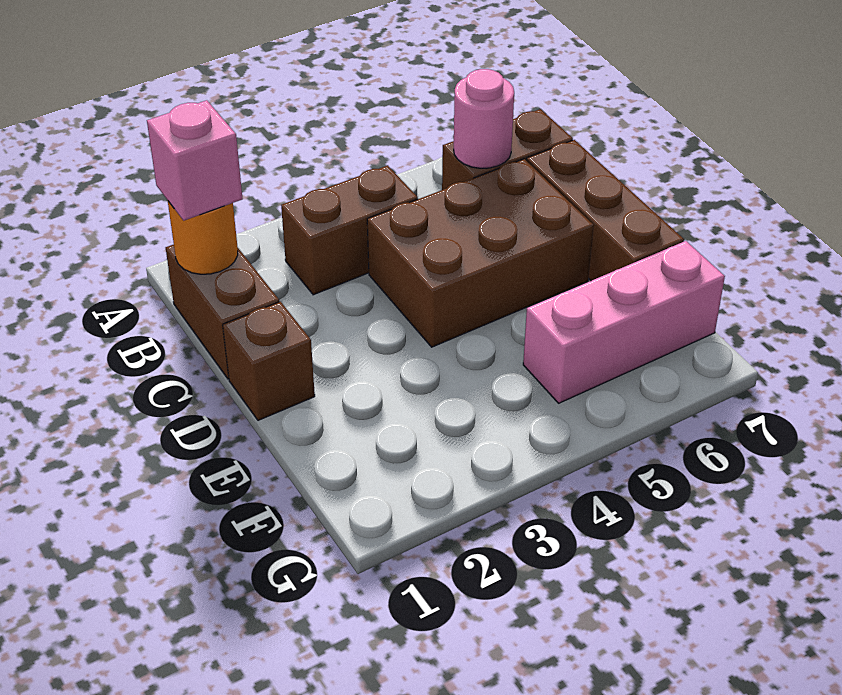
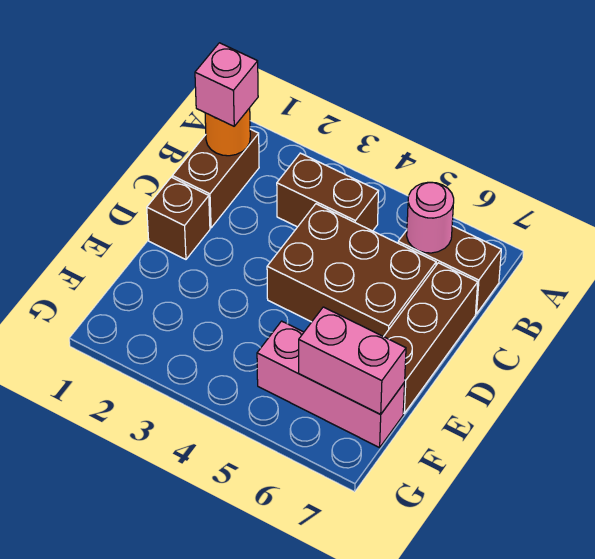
none -> pink 1x2 brick [299,307,406,414]

